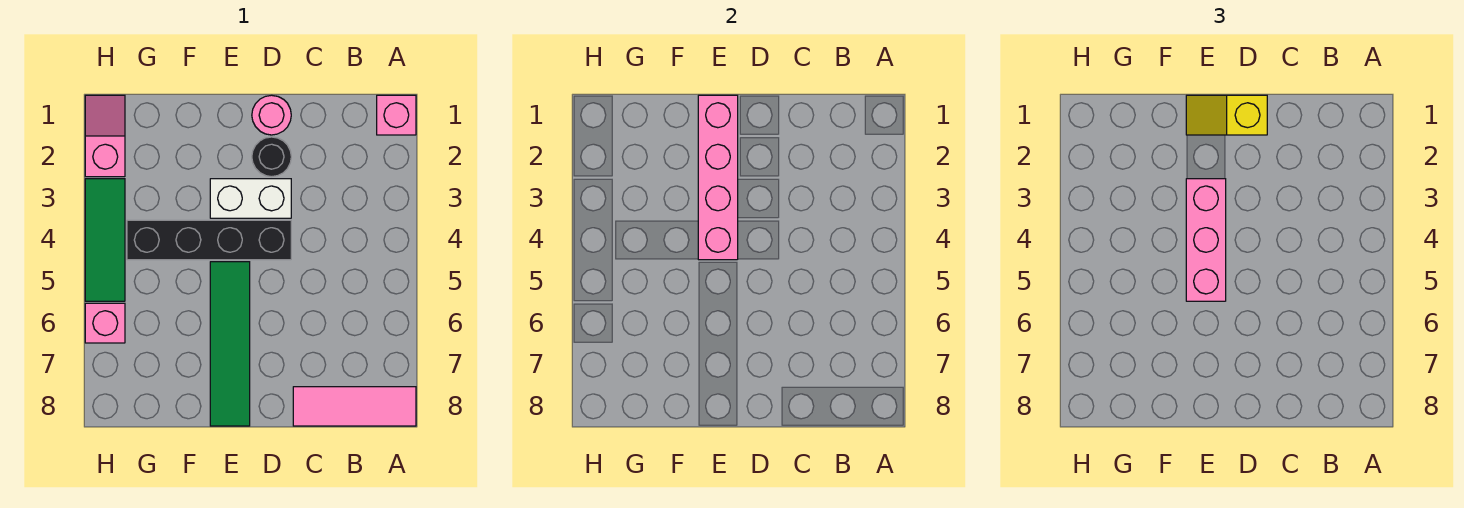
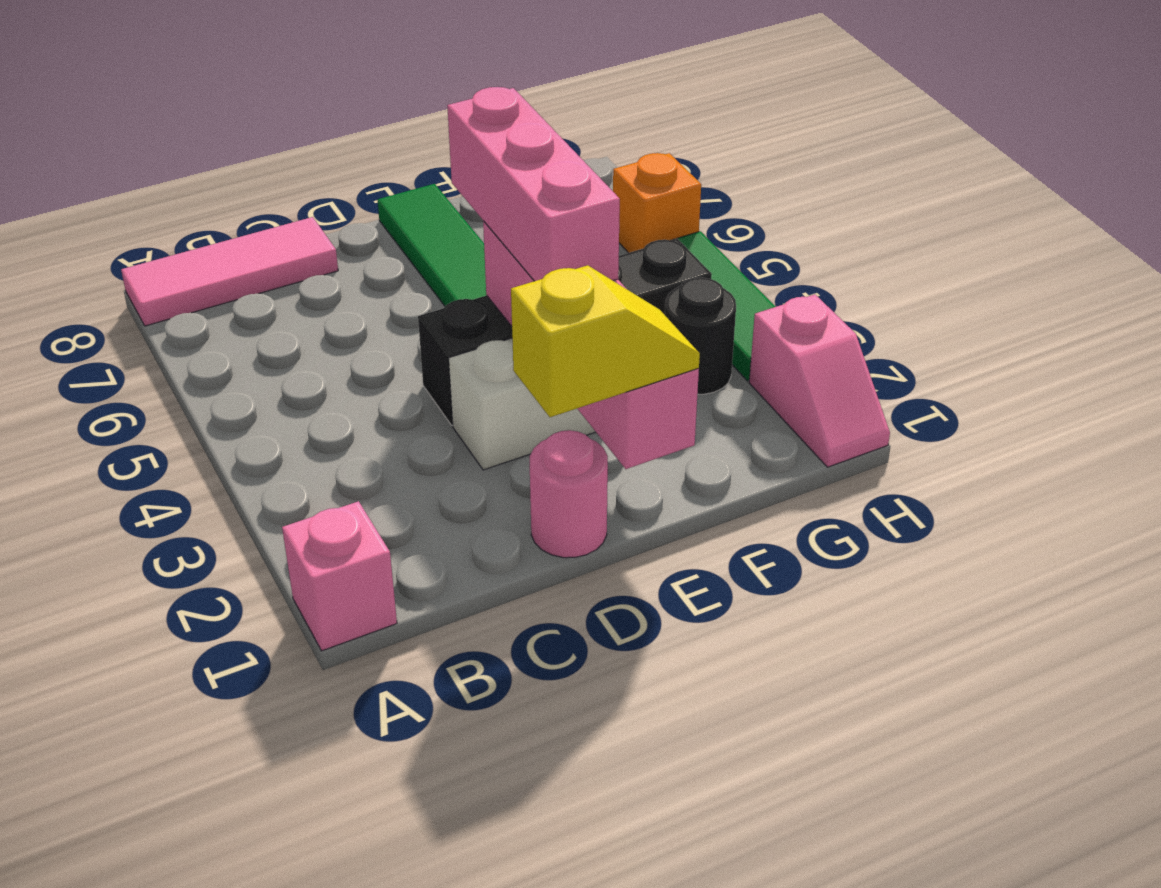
black 1x1 round brick [252,137,291,177] -> black 1x1 round brick moved to [665,277,736,394]
pink 1x1 brick [85,303,125,343] -> orange 1x1 brick [613,153,701,253]

